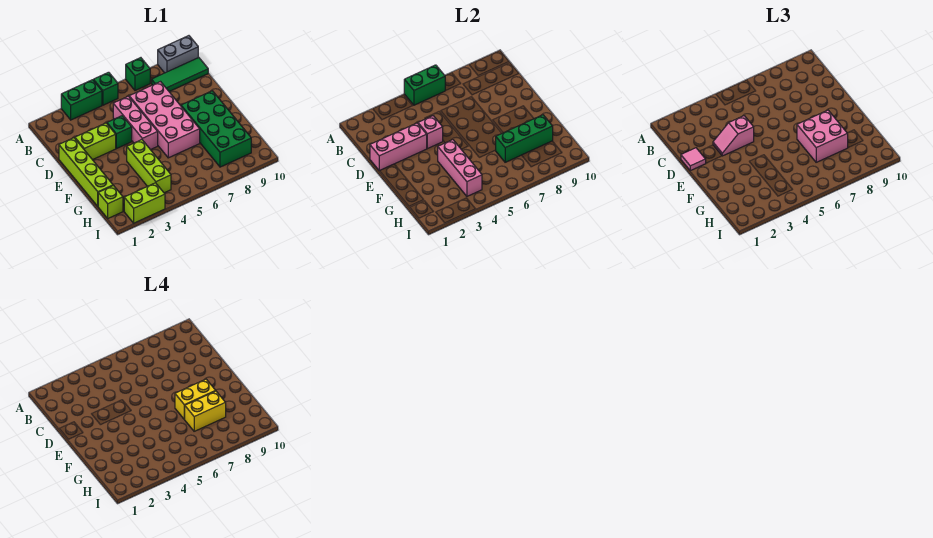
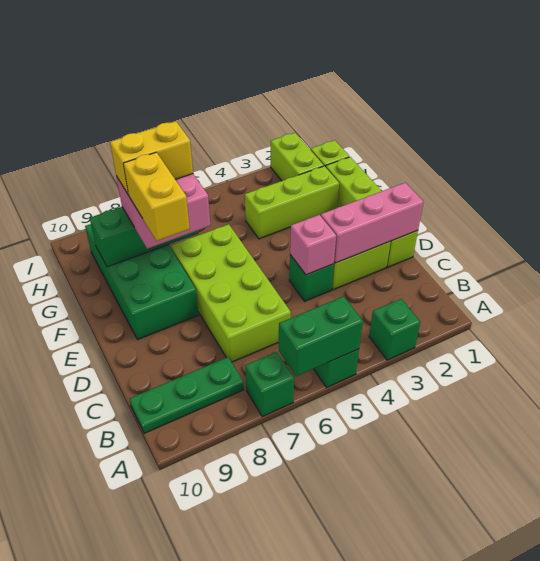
green 1x2 brick [61,80,102,120] -> green 1x1 brick [369,299,420,360]
grey 1x2 brick [158,36,198,73] -> none
green 1x3 tile [152,57,208,91] -> green 1x3 plate [129,357,244,433]
pink 1x3 brick [113,96,158,150] -> none
pink 2x4 brick [129,82,200,158] -> lime 2x4 brick [171,224,291,362]
pink 1x1 tile [681,148,706,171] -> none
pink 1x2 slope [713,116,754,156] -> none
lime 1x3 brick [127,140,171,193] -> lime 1x3 brick turned to [245,166,339,239]
pink 1x3 brick [438,140,482,196] -> none
yellow 1x2 brick [175,379,216,419] -> yellow 1x2 brick turned to [123,152,190,241]
lime 1x2 brick [124,183,165,223] -> lime 1x2 brick turned to [271,133,324,181]

